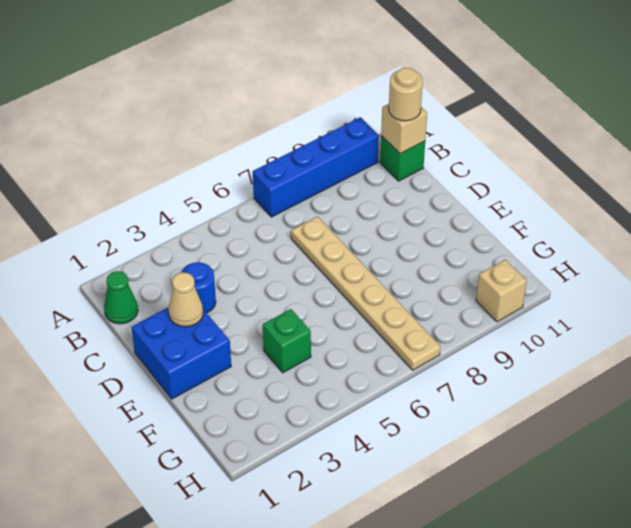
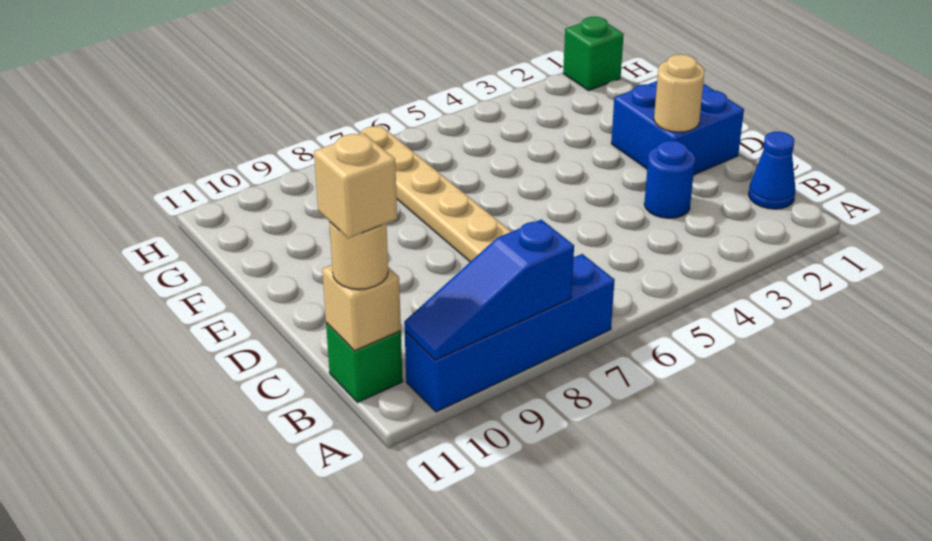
none -> blue 1x3 slope [404,220,574,360]
green 1x1 cone [104,271,138,324] -> blue 1x1 cone [749,132,795,209]
tan 1x1 cone [168,272,203,327] -> tan 1x1 round brick [654,54,705,132]
green 1x1 brick [263,309,311,373] -> green 1x1 brick moved to [563,17,624,91]
tan 1x1 brick [476,260,527,322] -> tan 1x1 brick moved to [314,133,397,238]

